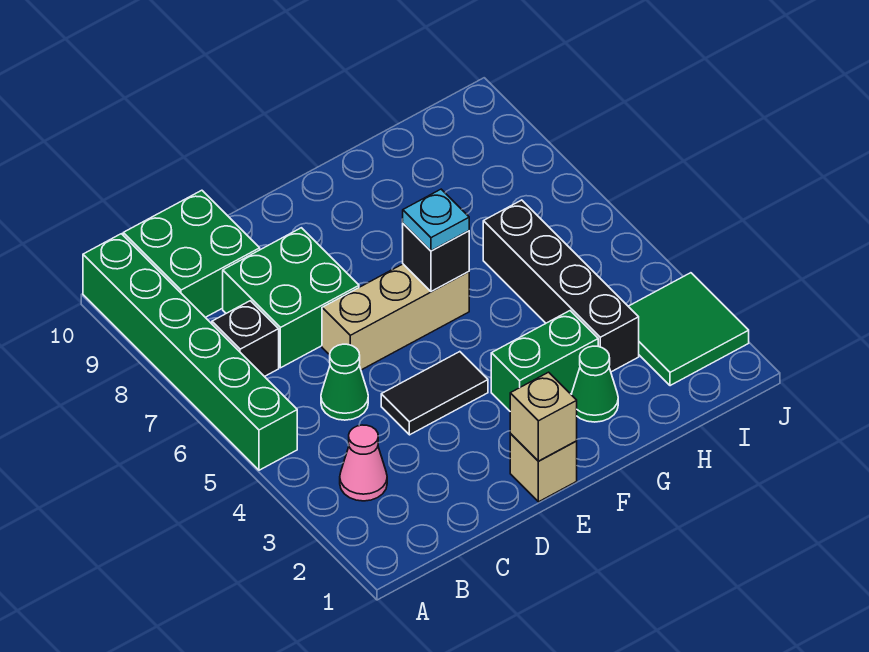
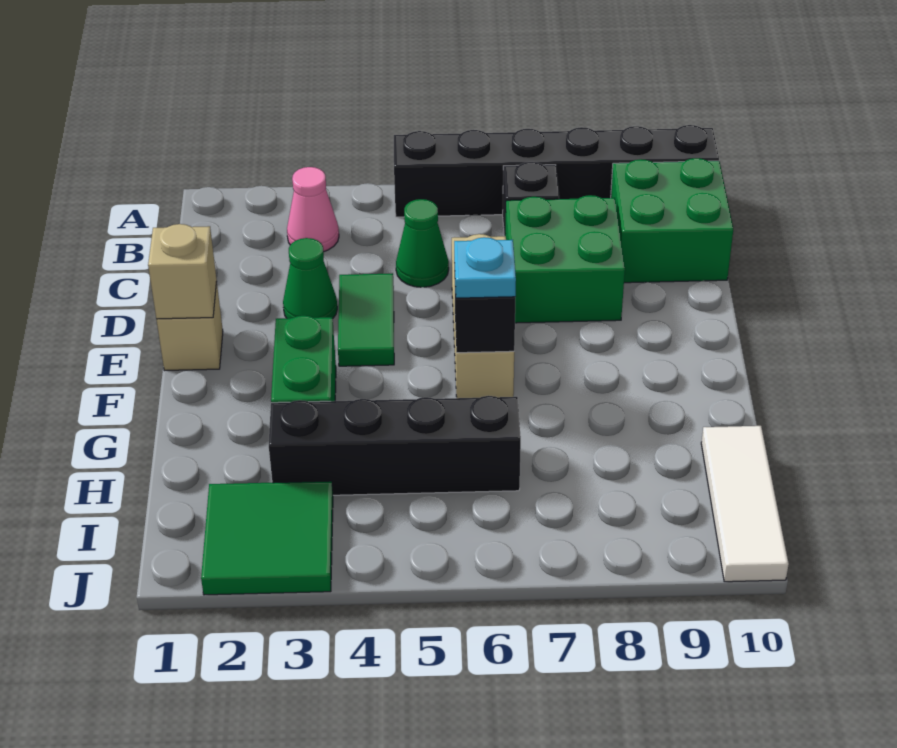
green 1x6 brick [83,234,297,470] -> black 1x6 brick [394,125,719,217]
black 1x2 tile [381,352,488,435] -> green 1x2 tile [338,273,394,366]
green 1x1 cone [572,346,618,422] -> green 1x1 cone moved to [283,238,337,318]
none -> white 1x3 tile [701,426,789,582]

